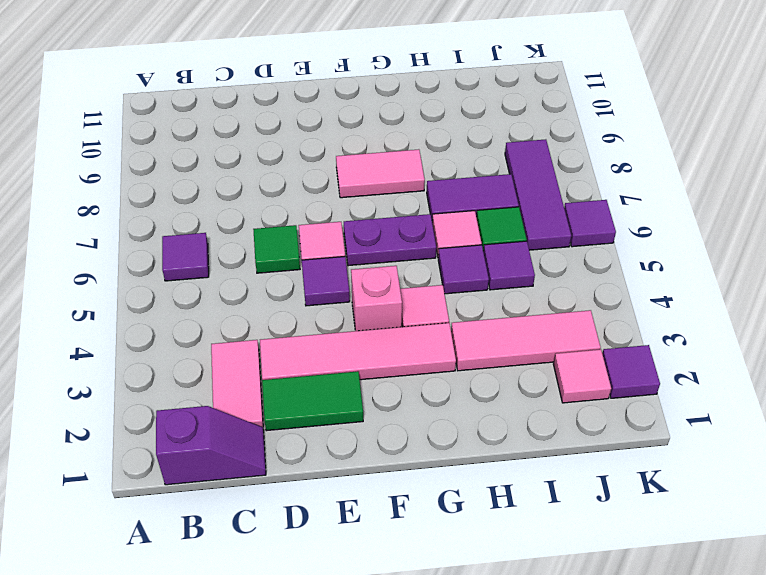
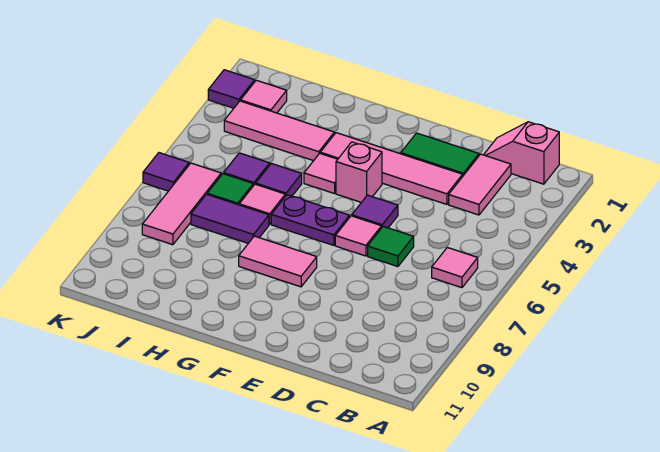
purple 1x2 slope [156,406,266,485] -> pink 1x2 slope [484,122,559,184]
purple 1x1 tile [162,233,209,281] -> pink 1x1 tile [432,248,478,288]
purple 1x3 tile [505,139,571,250] -> pink 1x3 tile [142,163,221,245]

